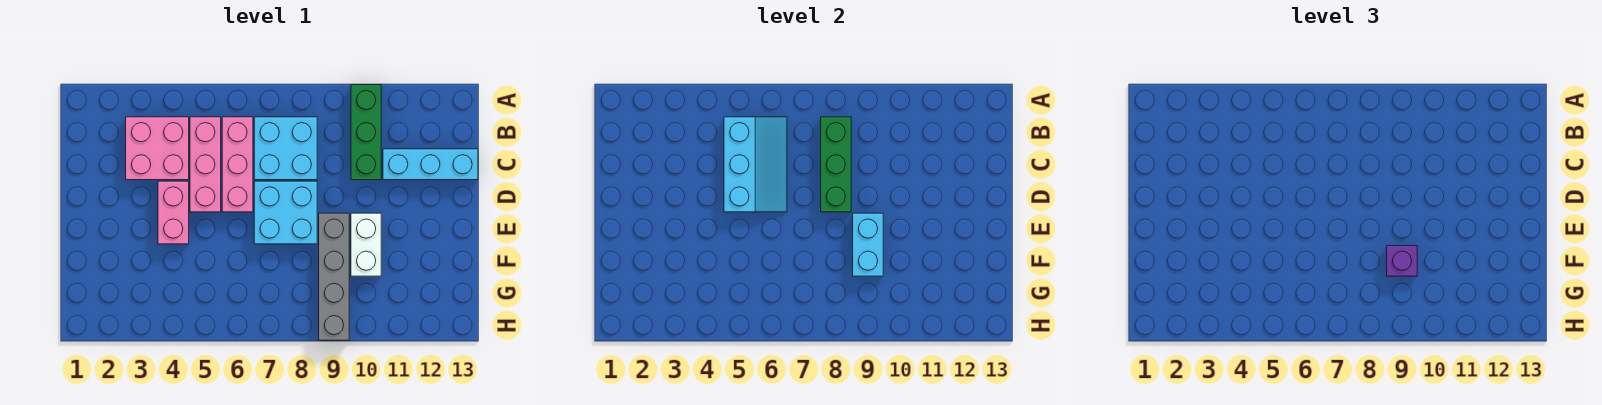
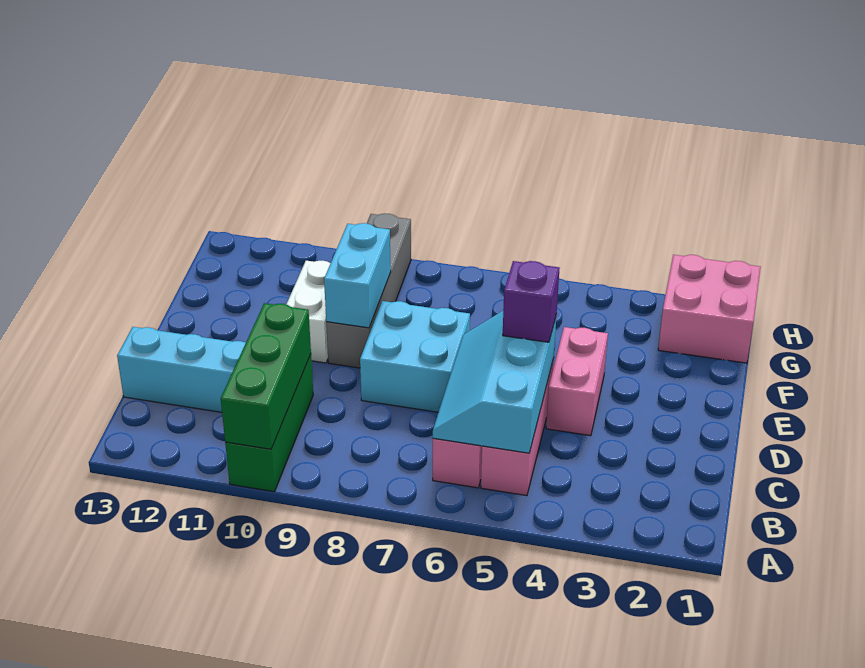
pink 2x2 brick [126,117,189,180] -> pink 2x2 brick moved to [658,255,761,363]
cyan 2x2 brick [254,117,317,180] -> none
green 1x3 brick [821,117,851,212] -> green 1x3 brick moved to [221,303,311,449]
purple 1x1 brick [1387,246,1417,276] -> purple 1x1 brick moved to [503,261,559,342]

